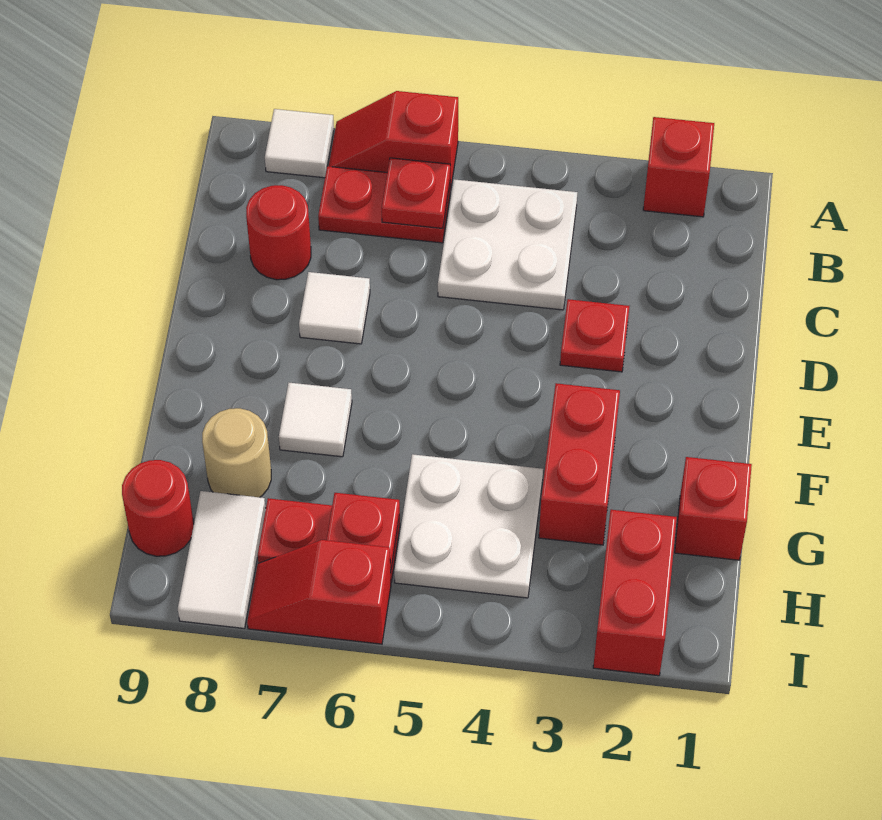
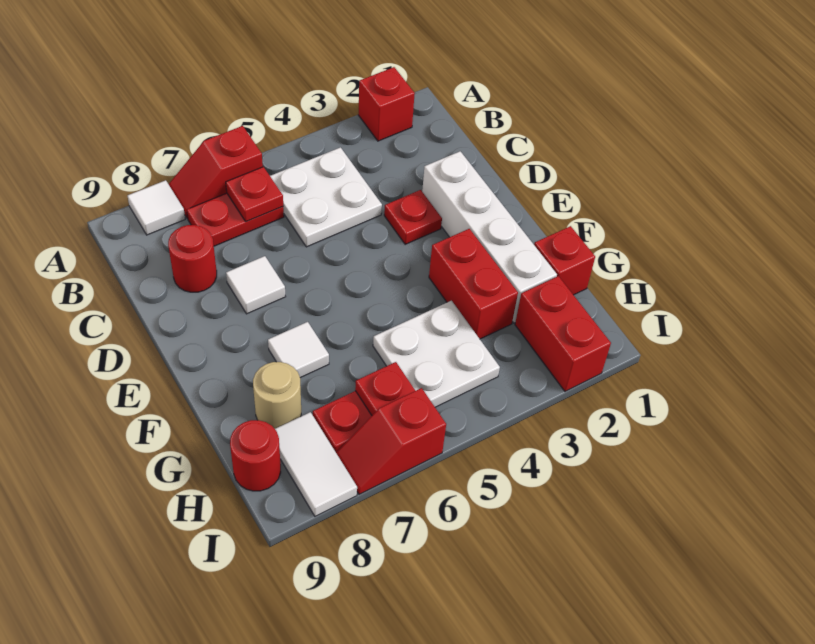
none -> white 1x4 brick [422,151,557,323]

